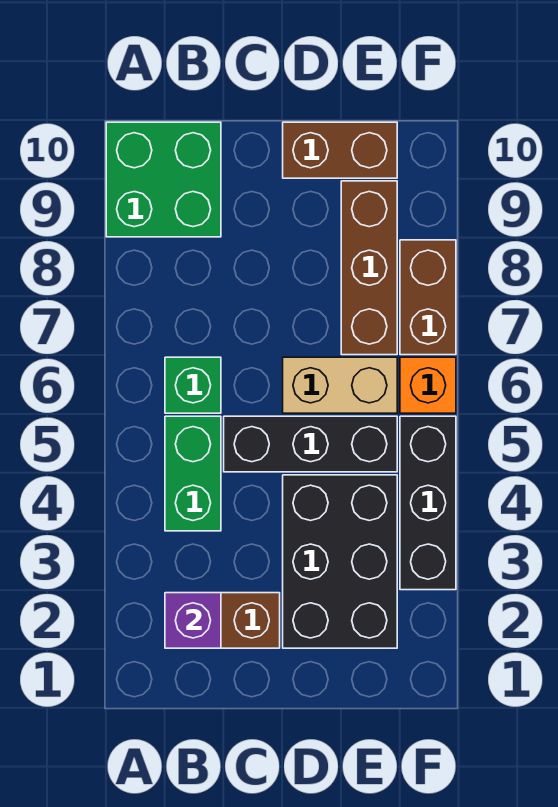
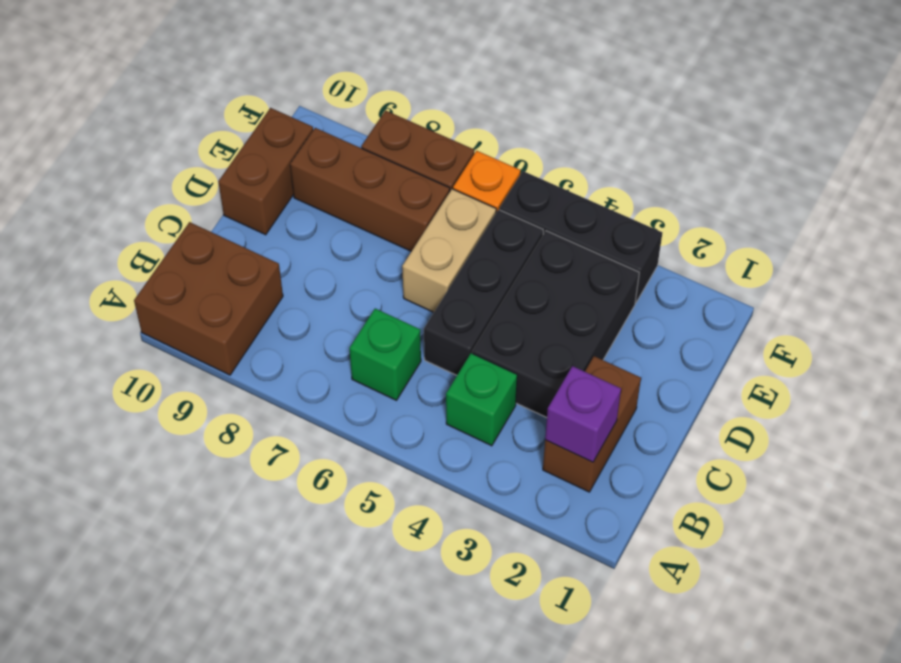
green 2x2 brick [106,122,221,237] -> brown 2x2 brick [134,222,283,375]
green 1x2 brick [165,416,221,531] -> green 1x1 brick [446,353,517,446]
black 2x3 brick [283,475,397,648] -> black 2x3 brick turned to [472,231,639,418]

